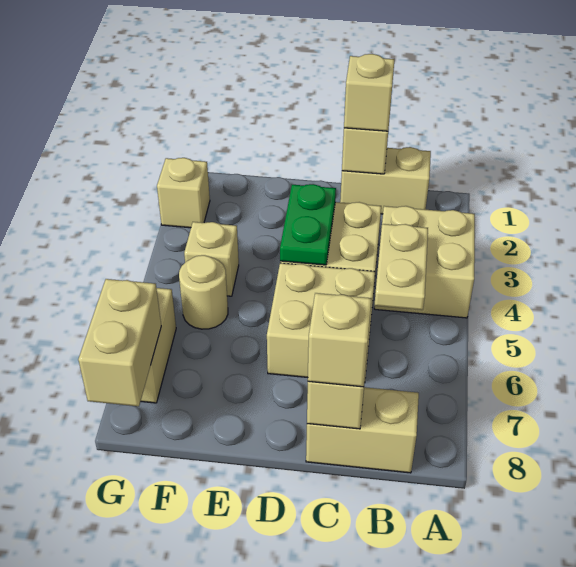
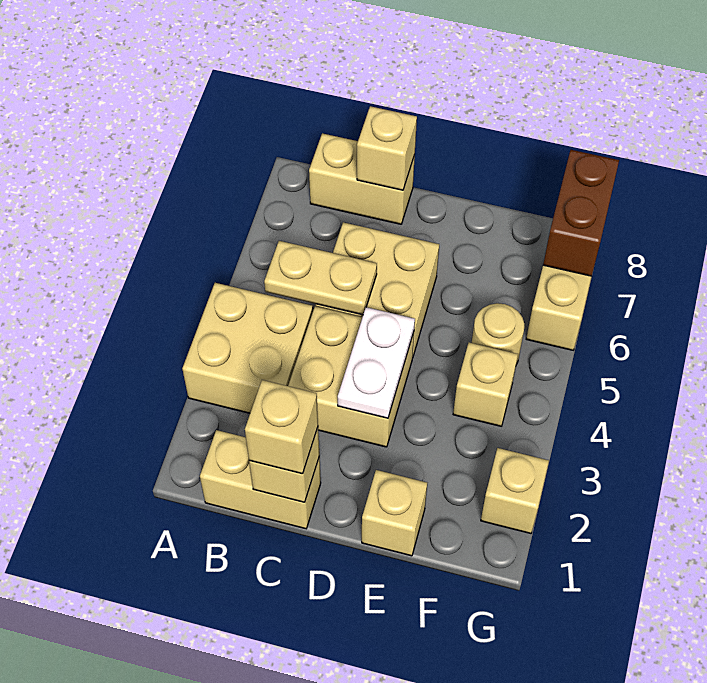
tan 1x2 plate [374,224,428,310] -> tan 1x2 plate turned to [264,241,377,315]
tan 1x1 brick [308,293,372,387] -> tan 1x1 brick moved to [362,470,427,556]
green 1x2 plate [280,184,336,265] -> white 1x2 plate [338,307,415,418]
tan 1x2 brick [78,279,161,406] -> brown 1x2 brick [543,150,619,276]

